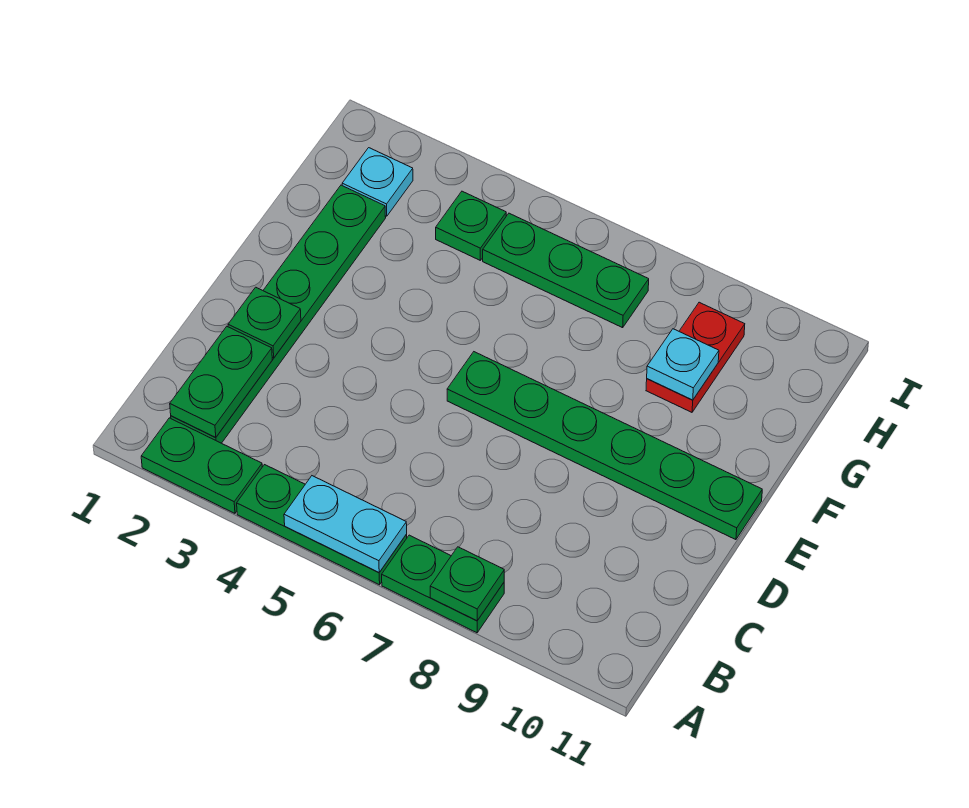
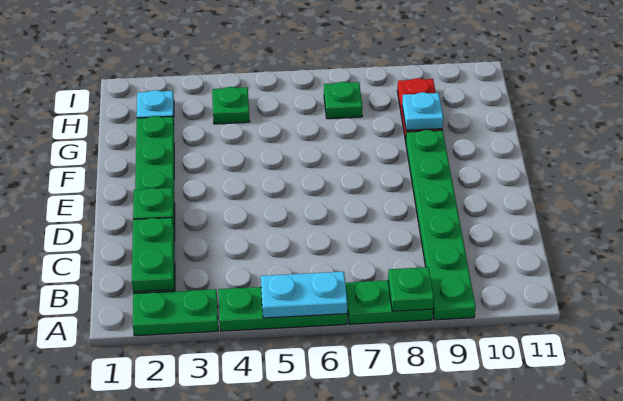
green 1x6 plate [447,352,762,540] -> green 1x6 plate turned to [406,130,476,320]
green 1x3 plate [483,213,649,328] -> green 1x1 plate [324,82,362,119]

